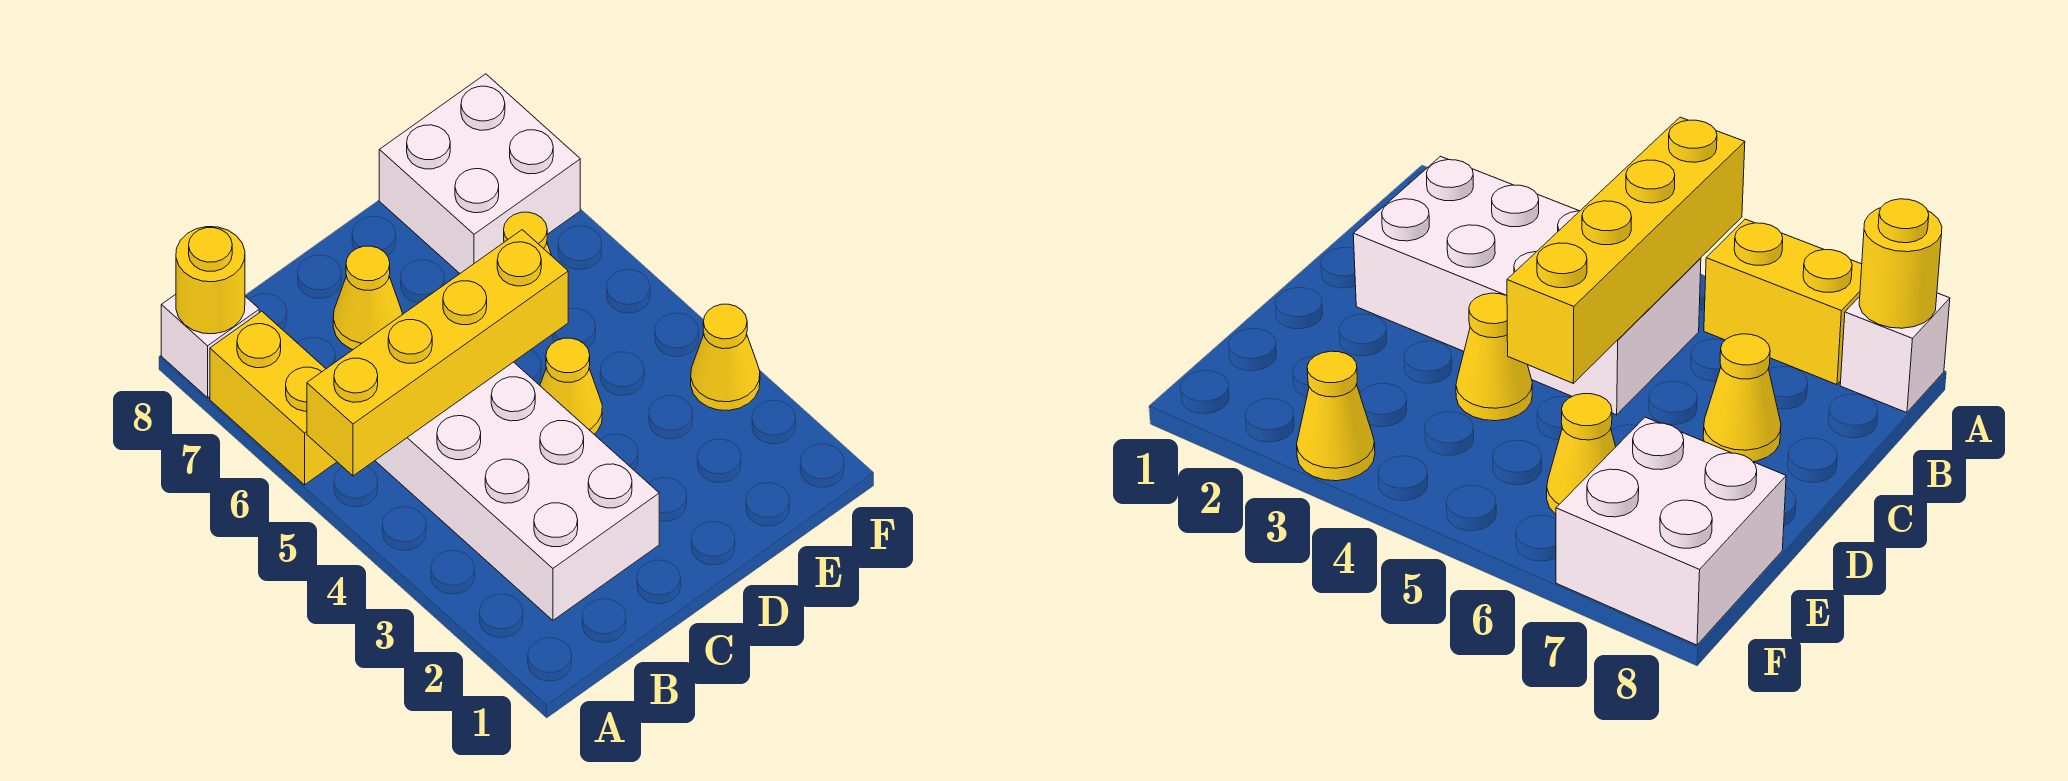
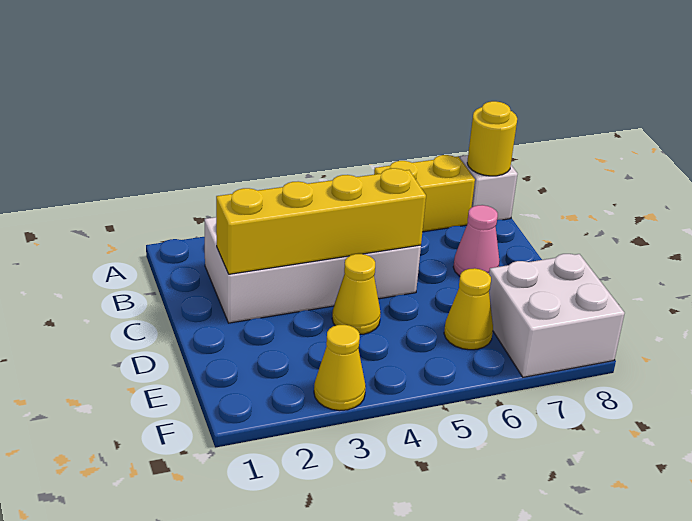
yellow 1x4 brick [307,230,568,476] -> yellow 1x4 brick turned to [216,168,426,274]
yellow 1x1 cone [333,246,402,349] -> pink 1x1 cone [453,205,500,276]

